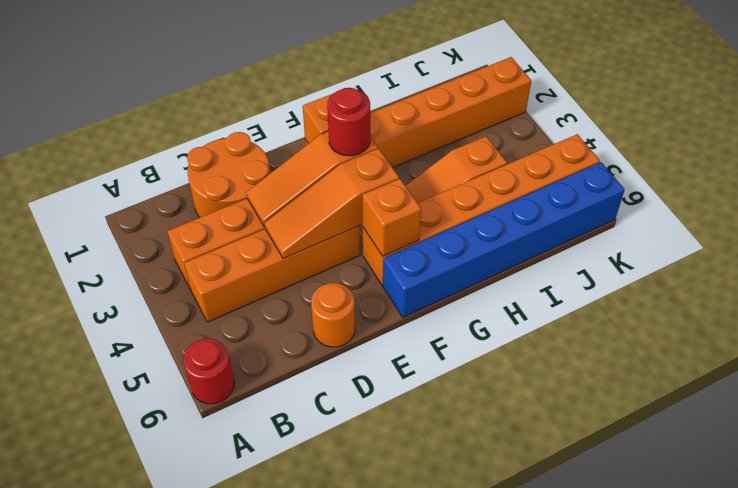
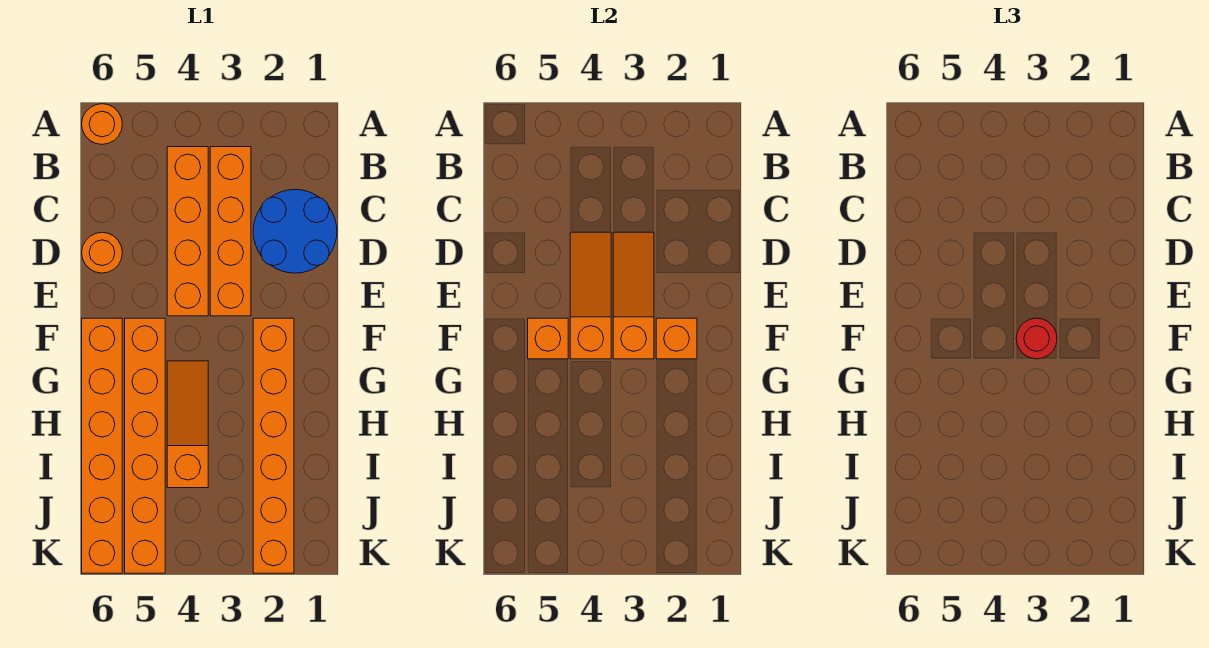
red 1x1 round brick [183,339,234,404] -> orange 1x1 round brick [82,104,122,144]
orange 2x2 round brick [187,132,270,217] -> blue 2x2 round brick [253,190,337,273]
blue 1x6 brick [383,162,625,317] -> orange 1x6 brick [82,318,122,573]

